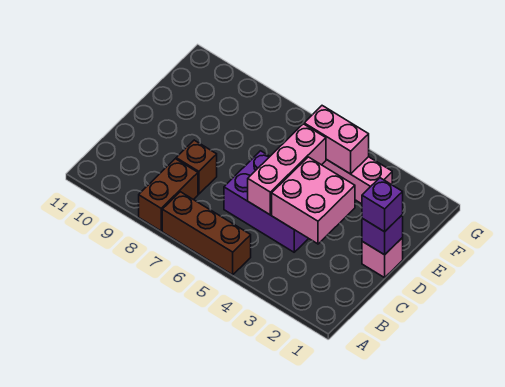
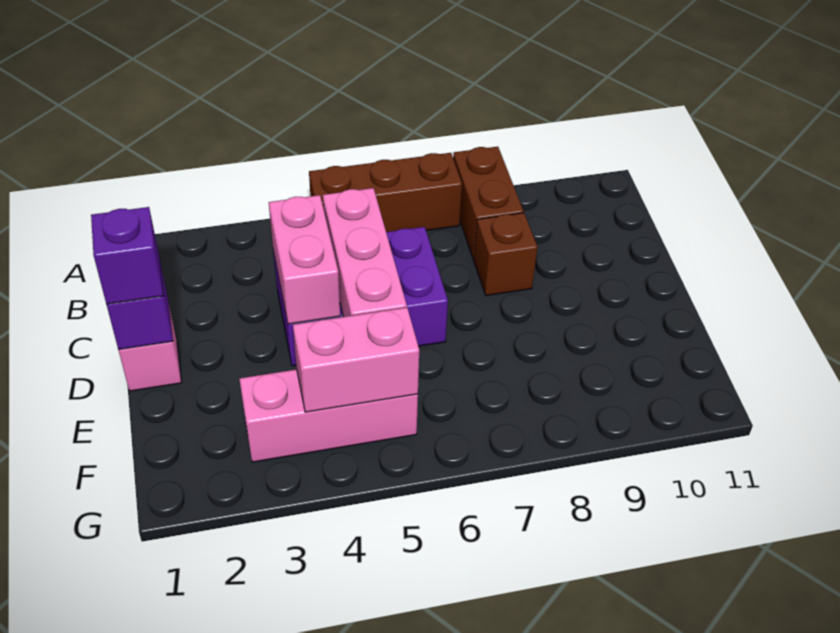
pink 2x2 brick [272,157,355,244] -> pink 1x2 brick [269,195,340,324]

